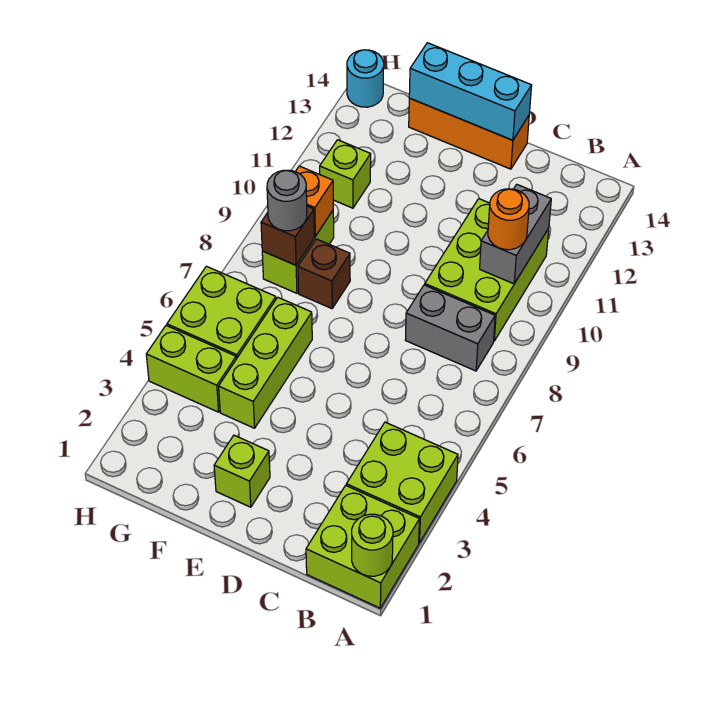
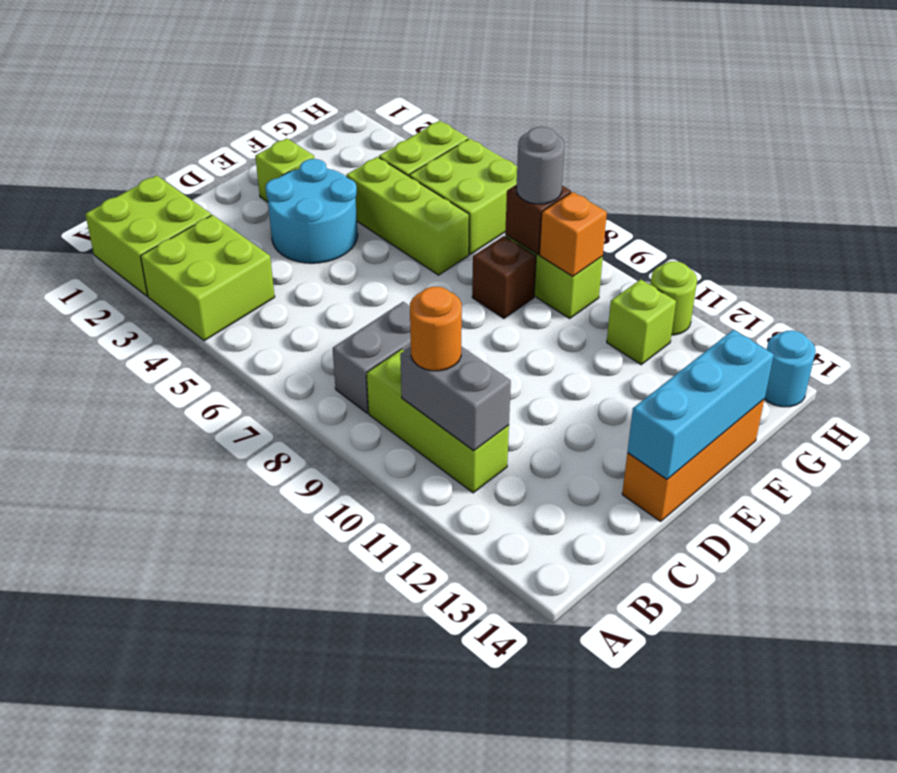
lime 1x1 round brick [352,514,393,576] -> lime 1x1 round brick moved to [650,261,697,335]
lime 2x3 brick [425,199,549,341] -> lime 1x3 brick [367,349,509,493]
none -> cyan 2x2 round brick [265,159,358,263]

